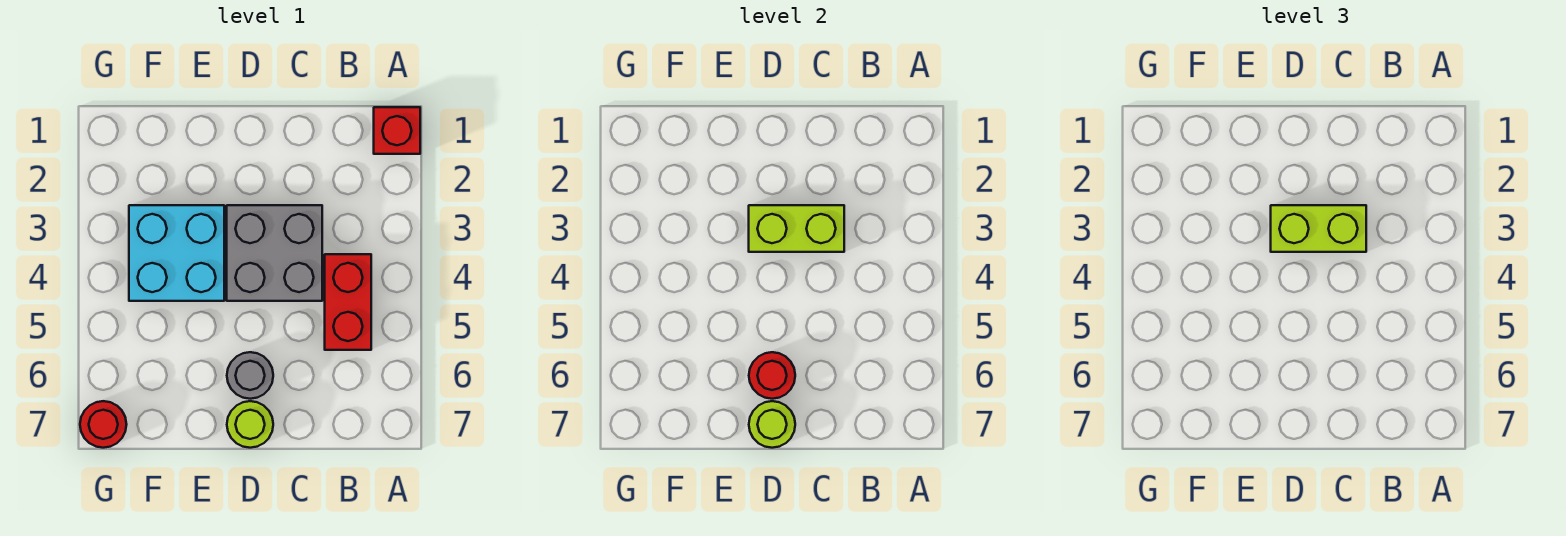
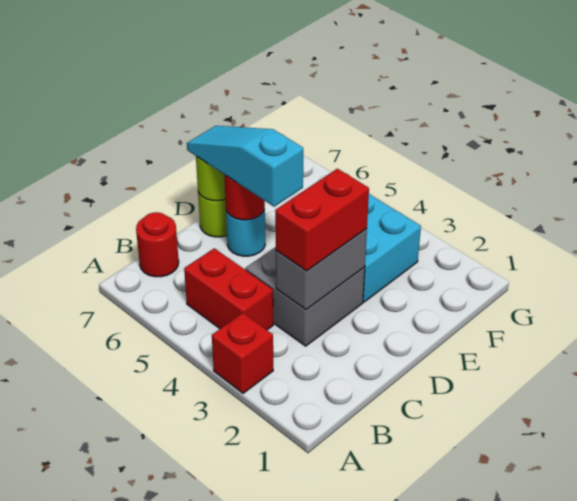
red 1x1 brick [374,107,420,154] -> red 1x1 brick moved to [212,313,273,393]
lime 1x2 brick [749,205,844,252] -> grey 1x2 brick [276,229,367,310]
lime 1x2 brick [1271,205,1366,252] -> red 1x2 brick [275,169,369,271]
none -> cyan 1x3 slope [187,126,303,207]
grey 1x1 round brick [227,352,273,399] -> cyan 1x1 round brick [226,210,265,256]
red 1x1 round brick [80,401,127,448] -> red 1x1 round brick moved to [136,212,179,277]

